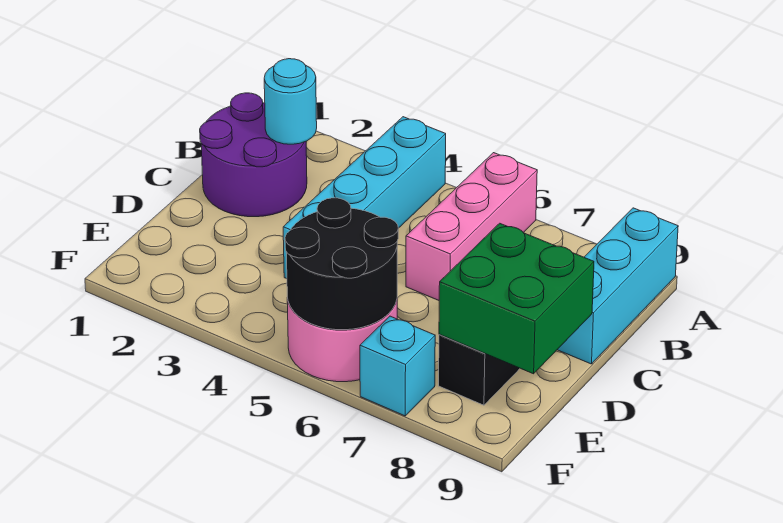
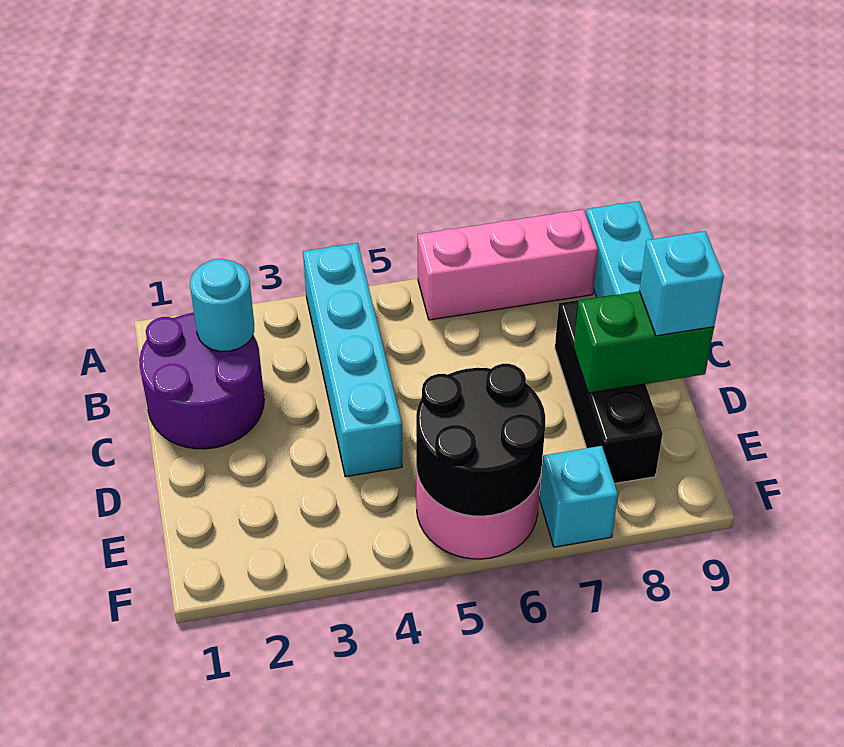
pink 1x3 brick [406,153,537,300] -> pink 1x3 brick turned to [418,210,598,320]
green 2x2 brick [439,223,594,374] -> green 1x2 brick [574,291,714,393]
none -> cyan 1x1 brick [639,231,724,336]

